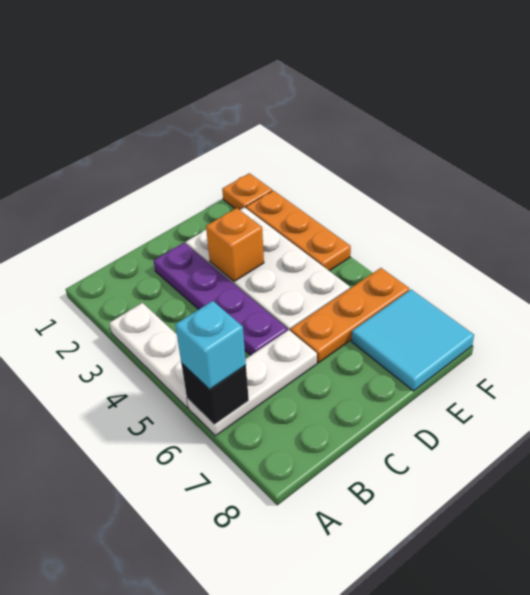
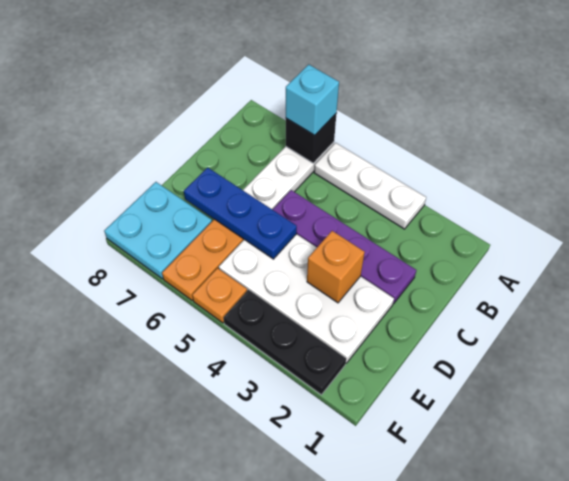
none -> blue 1x3 plate [184,168,297,259]
cyan 2x2 tile [352,290,474,391] -> cyan 2x2 plate [104,182,212,279]
orange 1x1 plate [222,173,272,210] -> orange 1x1 plate moved to [192,268,247,323]
orange 1x3 plate [246,191,351,271] -> black 1x3 plate [224,290,346,395]

